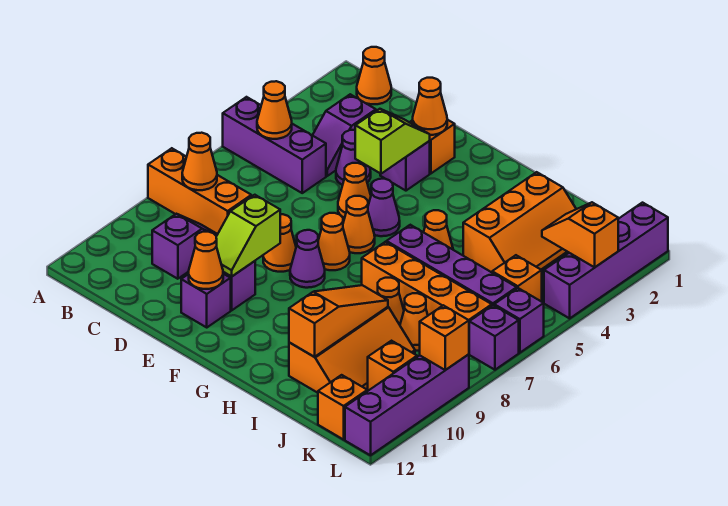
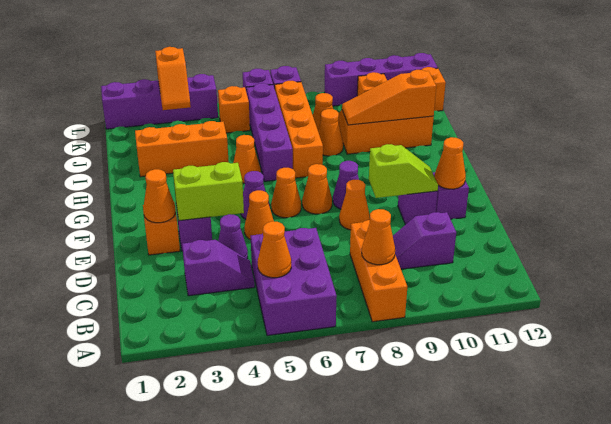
purple 1x3 brick [223,97,326,193] -> purple 2x3 brick [251,228,337,336]
orange 1x1 cone [357,47,391,104] -> none
lime 1x2 slope [355,109,430,174] -> lime 1x2 brick [173,162,244,221]
orange 1x1 brick [420,305,469,370] -> none

